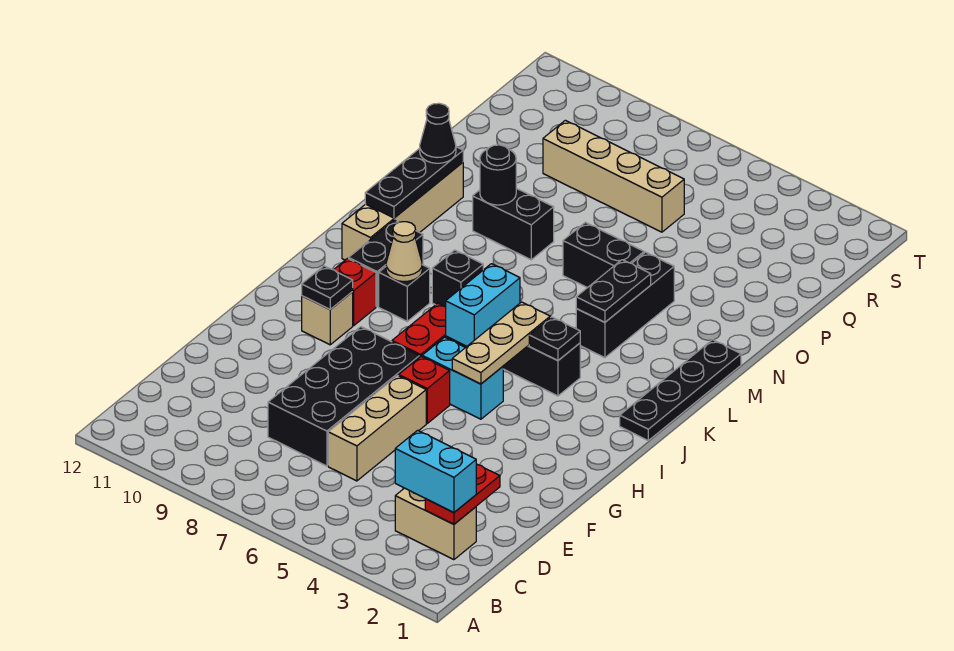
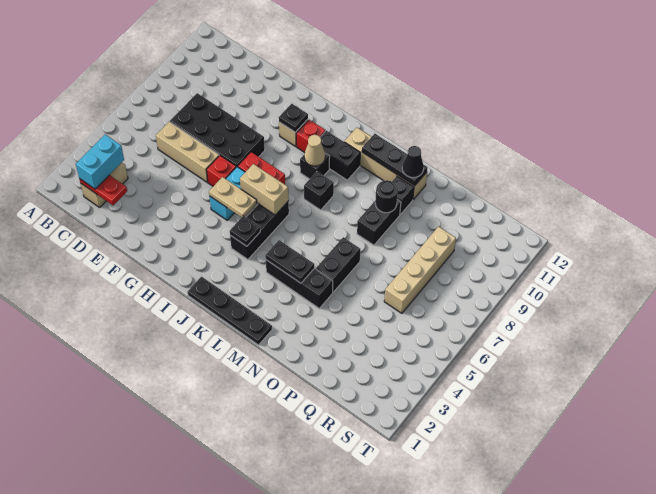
tan 1x3 plate [452,302,550,384] -> tan 1x2 plate [209,177,257,218]
cyan 1x2 brick [446,264,520,346] -> tan 1x2 brick [240,164,289,215]
none -> black 1x1 brick [392,176,414,214]

